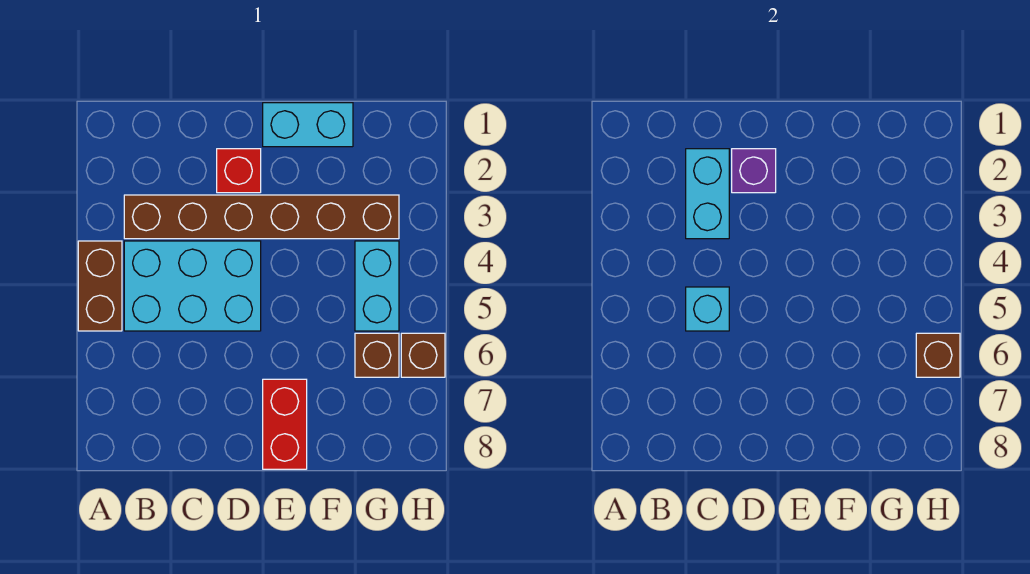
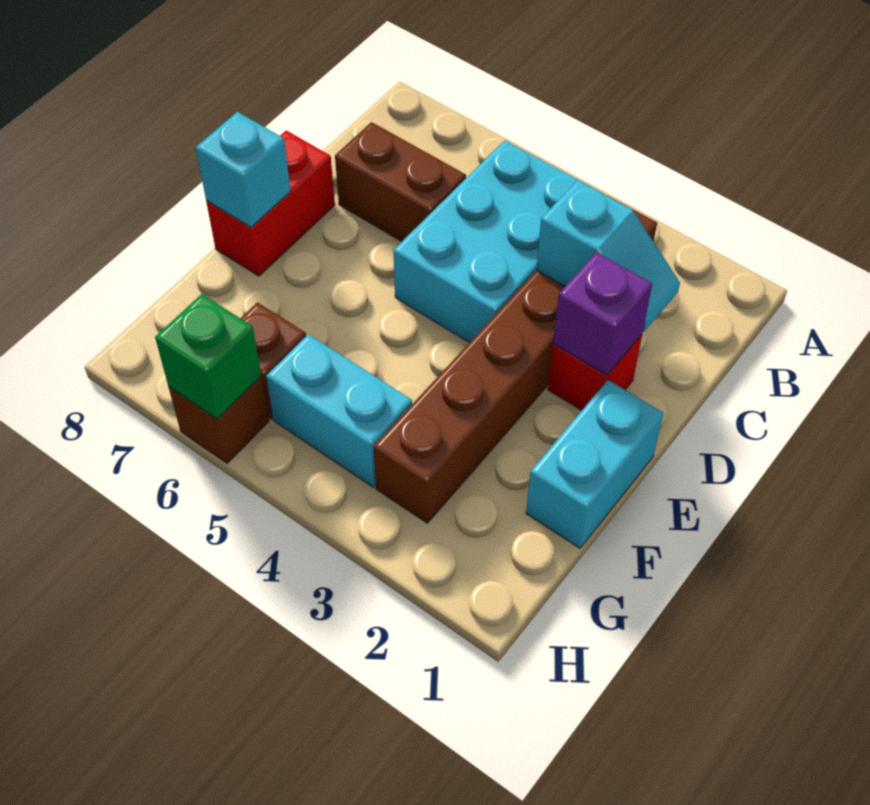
brown 1x2 brick [78,241,122,331] -> brown 1x2 brick moved to [335,122,466,241]
cyan 1x2 brick [686,149,729,239] -> cyan 1x2 slope [536,180,680,332]
cyan 1x1 brick [686,287,729,331] -> cyan 1x1 brick moved to [196,112,291,227]
red 1x2 brick [263,379,307,469] -> red 1x2 brick turned to [206,130,335,276]
brown 1x1 brick [916,333,960,377] -> green 1x1 brick [155,294,261,419]

